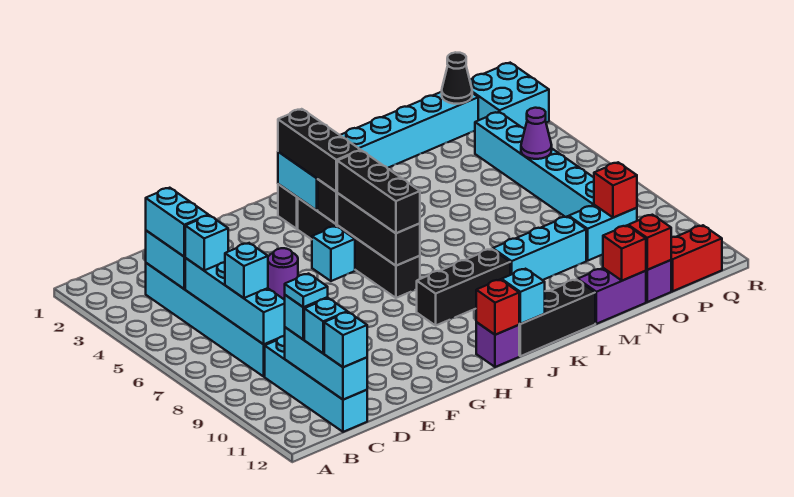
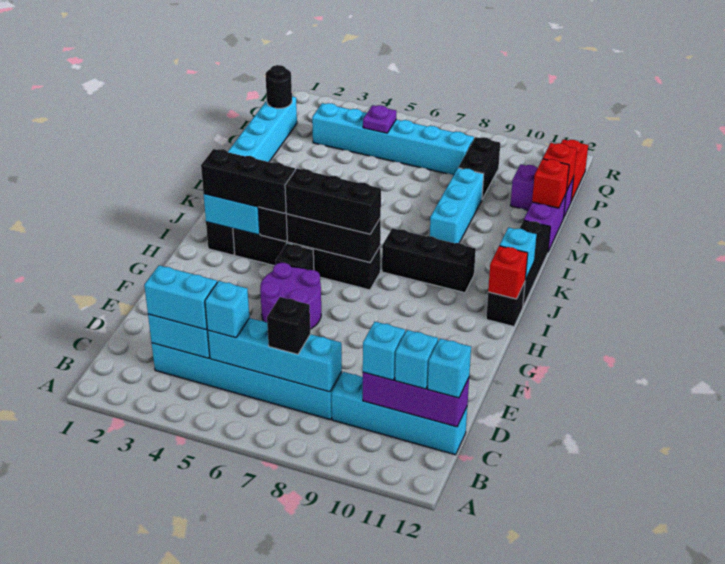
cyan 1x1 brick [225,243,268,298] -> black 1x1 brick [267,297,310,354]
cyan 1x3 brick [285,327,367,400] -> purple 1x3 brick [363,372,469,427]
cyan 1x1 plate [285,274,328,307] -> none
purple 1x1 round brick [268,248,298,299] -> purple 2x2 round brick [260,263,321,329]
cyan 1x1 brick [312,226,355,281] -> black 1x1 brick [275,243,314,270]
black 1x3 brick [416,249,510,325] -> black 1x3 brick turned to [382,228,476,293]
purple 1x1 brick [476,322,519,367] -> black 1x1 brick [486,282,525,326]
cyan 1x2 brick [569,205,637,261] -> black 1x2 brick [458,137,500,199]
black 1x1 cone [442,52,472,104] -> black 1x1 round brick [265,65,292,108]
purple 1x1 cone [521,108,552,159] -> purple 1x1 plate [363,105,396,133]
red 1x1 brick [594,162,637,218] -> none
cyan 2x2 brick [470,63,549,129] -> none

